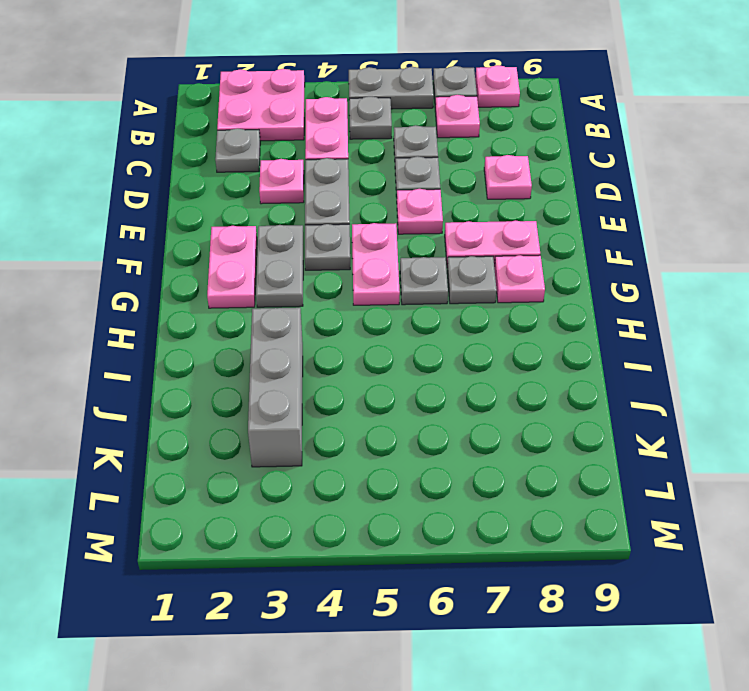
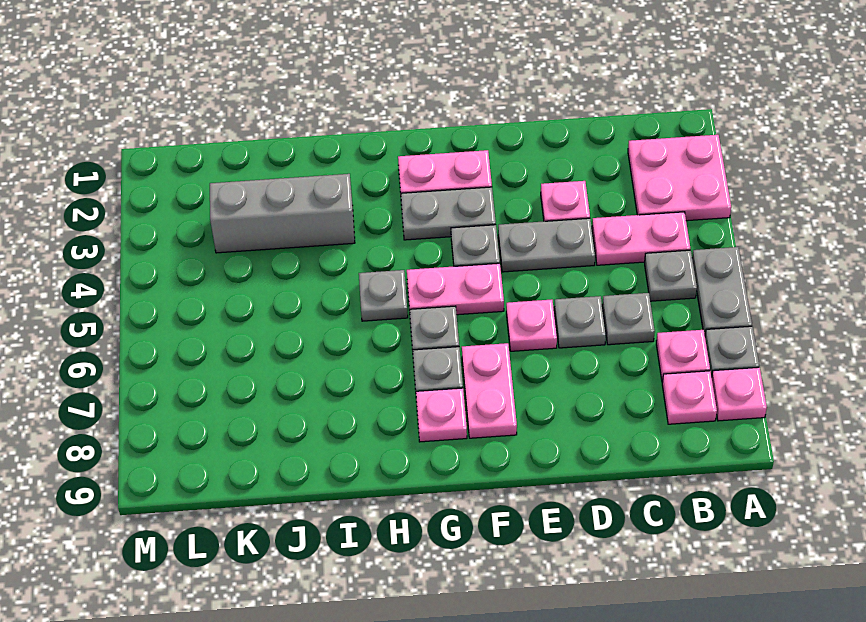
grey 1x1 plate [215,128,260,172] -> grey 1x1 plate moved to [359,270,408,321]
pink 1x1 plate [484,155,532,199] -> pink 1x1 plate moved to [662,371,717,424]

